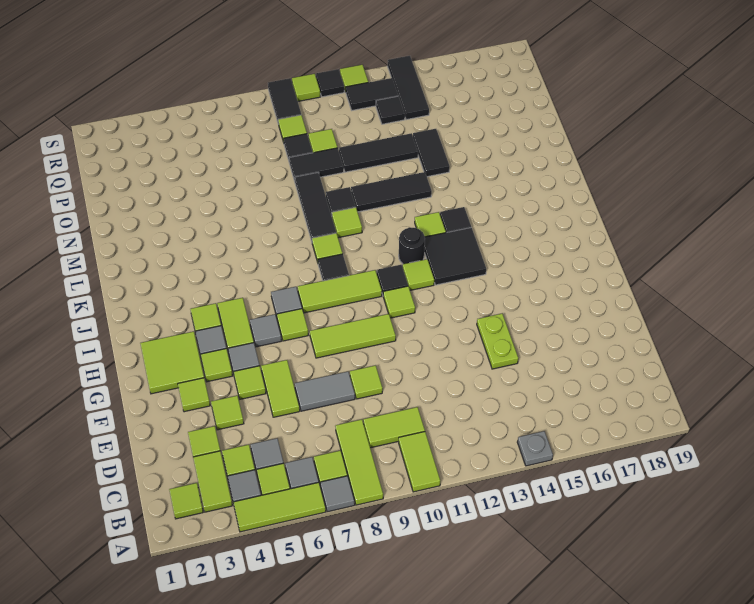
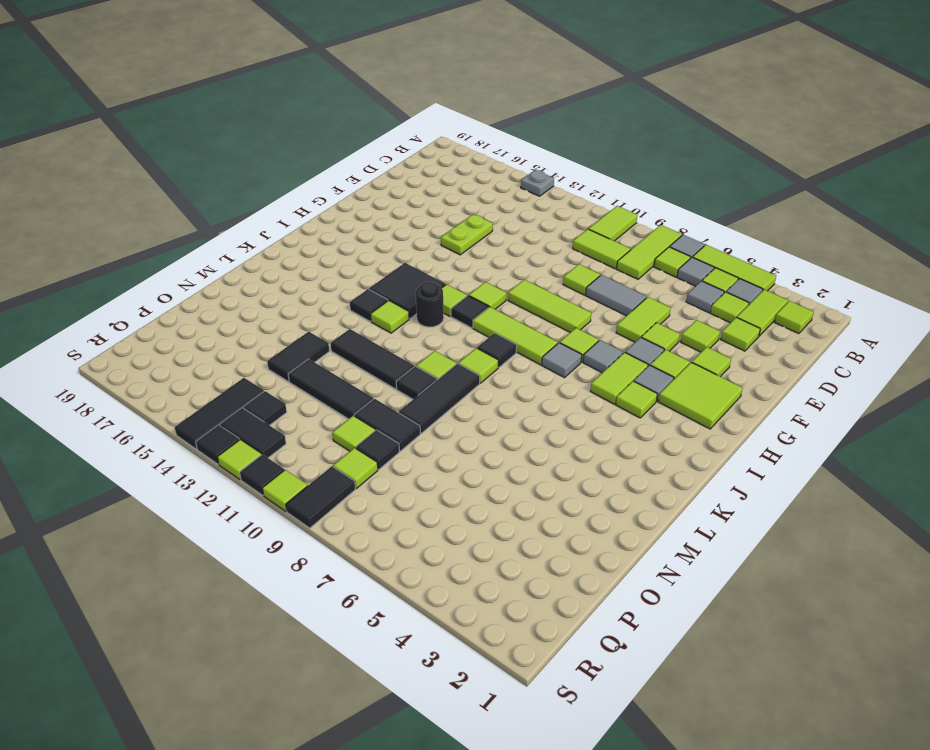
none -> black 1x1 tile [196,425,239,464]

